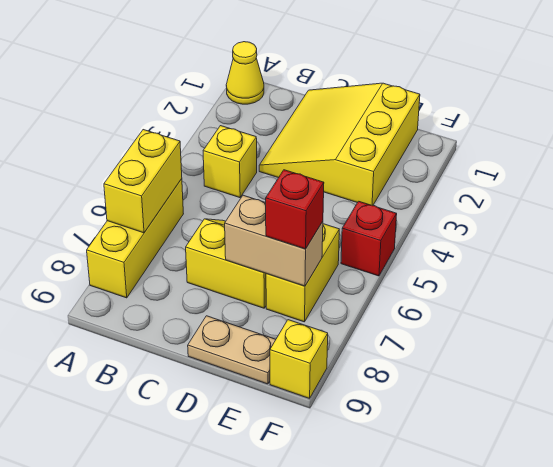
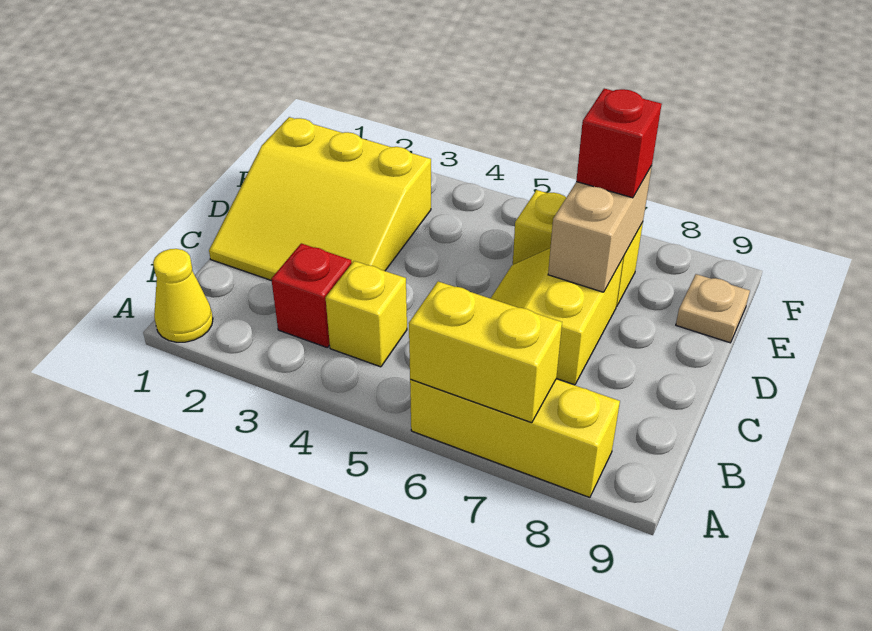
tan 1x2 plate [188,316,276,384] -> tan 1x1 plate [676,274,750,343]
red 1x1 brick [341,201,397,276] -> red 1x1 brick moved to [271,243,352,347]
yellow 1x1 brick [270,320,328,398] -> none

